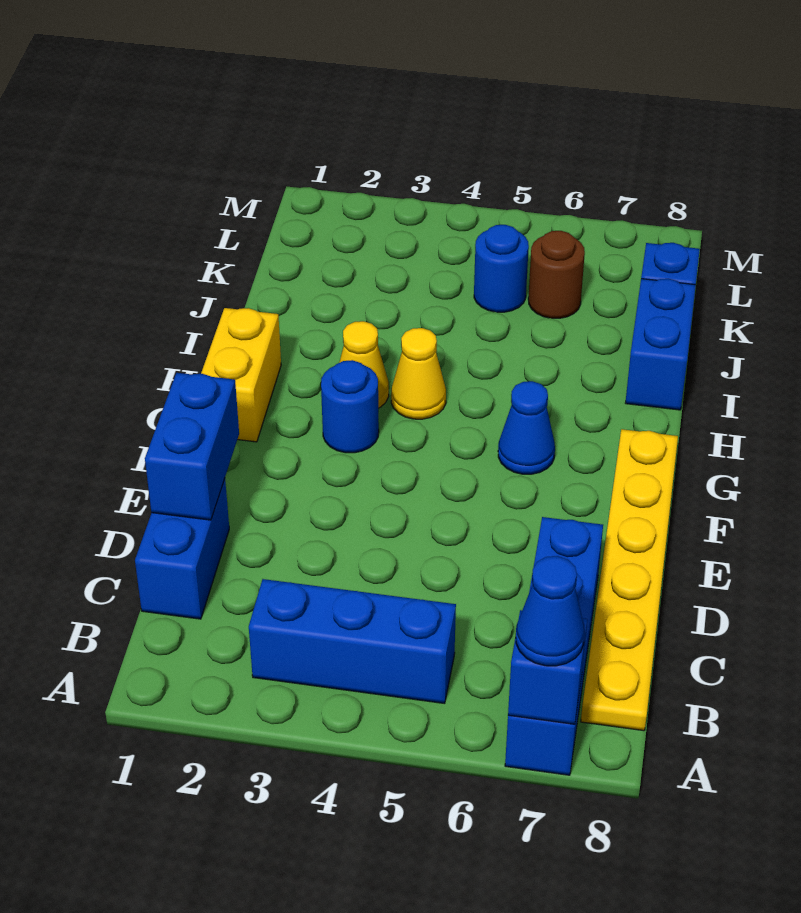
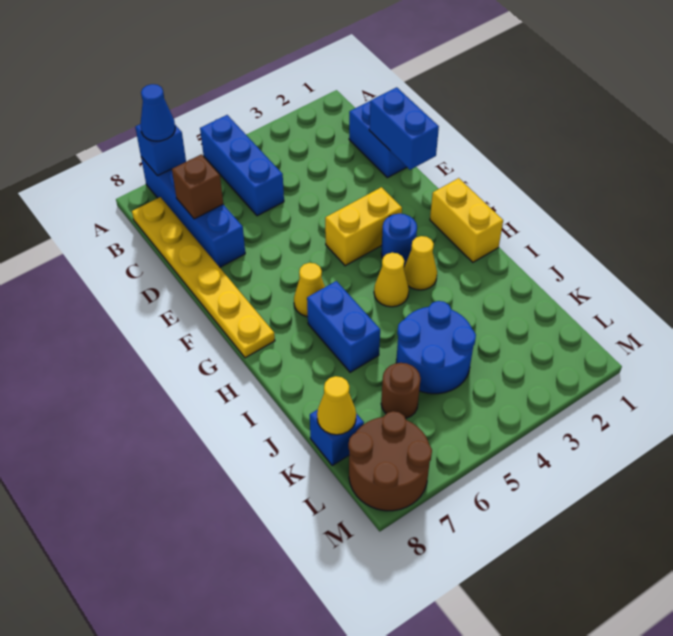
blue 1x3 brick [249,579,456,704] -> blue 1x3 brick turned to [200,115,284,216]
none -> brown 1x1 brick [172,154,223,219]
none -> yellow 1x2 brick [325,187,402,266]
blue 1x1 cone [498,381,555,474] -> yellow 1x1 cone [294,263,325,317]
blue 1x2 brick [626,279,696,410] -> blue 1x2 brick moved to [307,281,380,372]
blue 1x1 round brick [474,225,529,312] -> blue 2x2 round brick [396,301,476,394]
none -> yellow 1x1 cone [317,376,356,435]
none -> brown 2x2 round brick [348,411,432,511]

